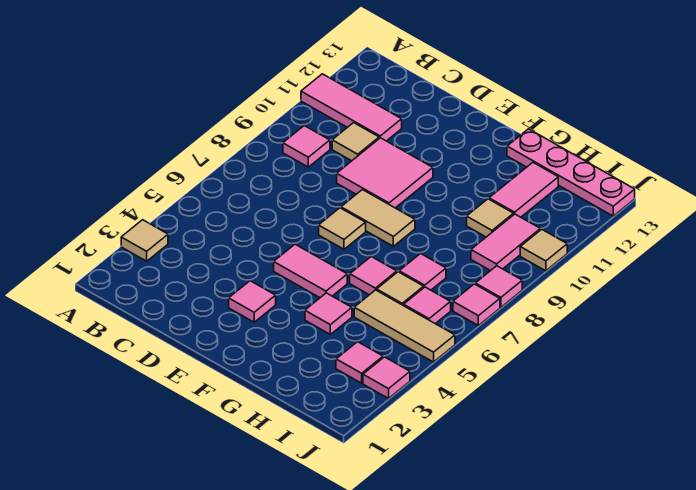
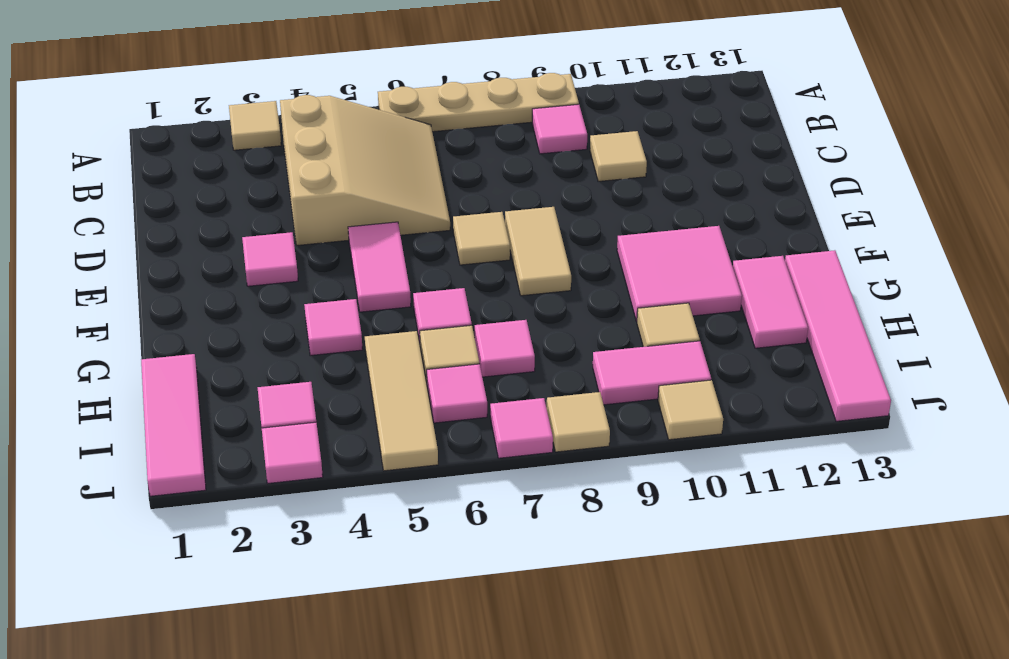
none -> tan 1x4 plate [378,73,579,132]
pink 1x3 tile [301,74,402,141] -> pink 1x3 tile moved to [141,354,206,496]
none -> tan 3x3 slope [280,95,450,245]
pink 2x2 tile [337,138,433,208] -> pink 2x2 tile moved to [617,226,742,321]
pink 1x4 plate [507,129,635,216] -> pink 1x4 tile [785,250,891,421]
pink 1x2 tile [489,163,558,217] -> pink 1x2 tile turned to [733,256,808,348]
pink 1x1 tile [475,266,522,307] -> tan 1x1 tile [547,392,610,452]

